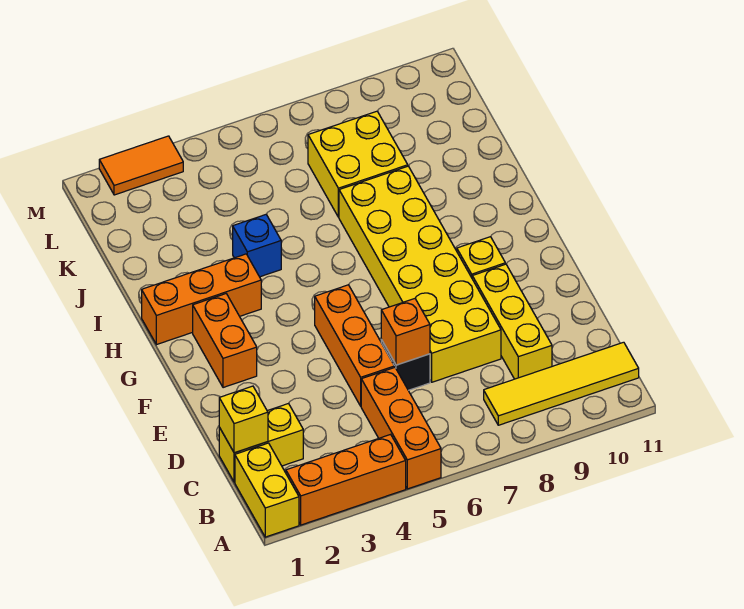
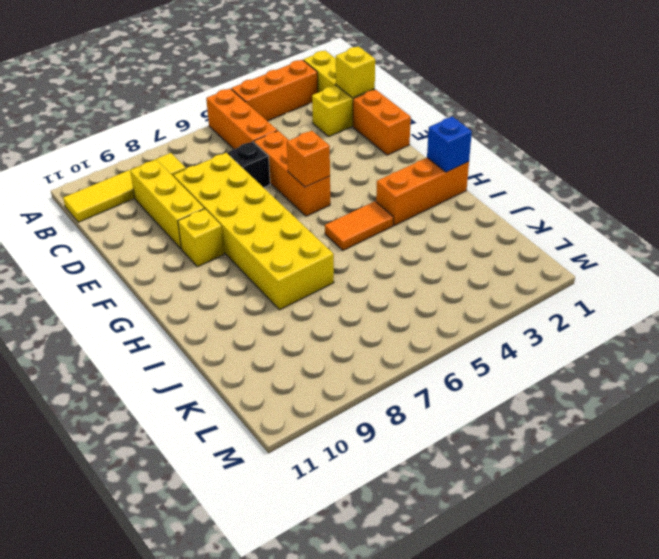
orange 1x1 brick [381,299,430,365] -> orange 1x1 brick moved to [287,131,330,187]
orange 1x2 brick [193,294,257,388] -> orange 1x2 brick moved to [353,89,411,155]
blue 1x1 brick [233,214,281,277] -> blue 1x1 brick moved to [427,117,472,172]
yellow 2x2 brick [308,111,408,217] -> none
orange 1x2 tile [99,136,183,195] -> orange 1x2 tile moved to [325,201,393,250]

